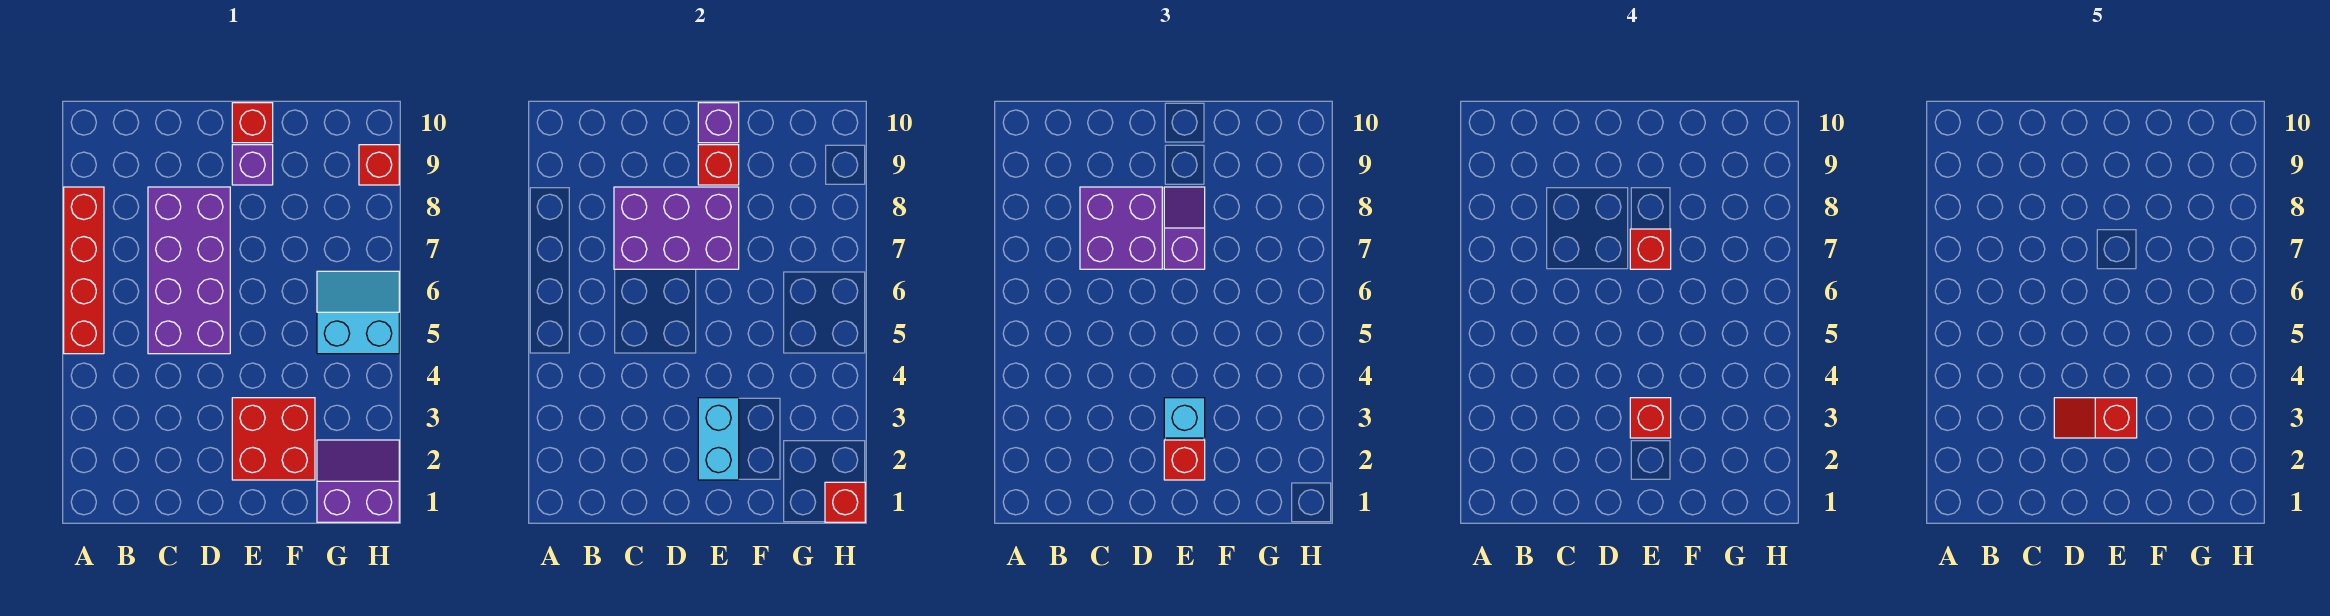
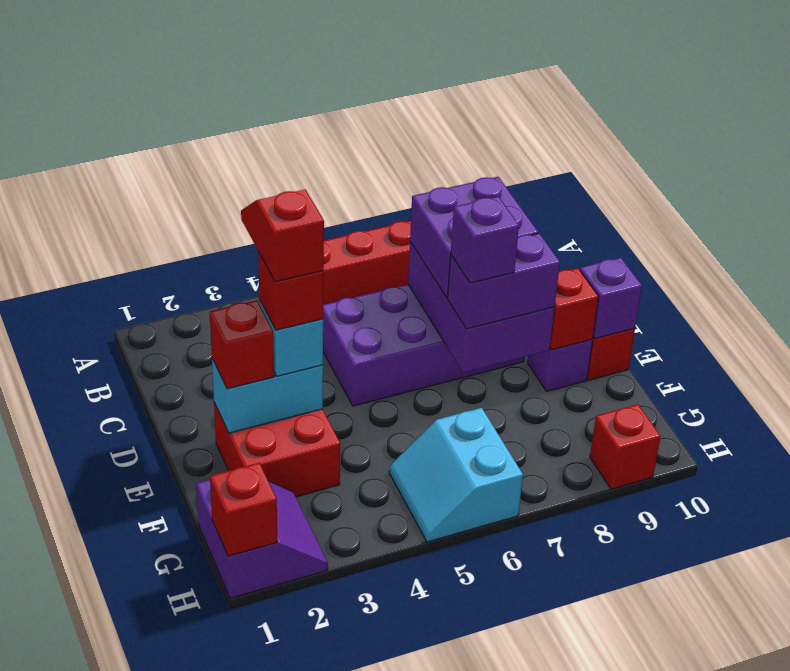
purple 1x2 slope [1164,187,1205,269] -> purple 1x2 brick [448,233,560,329]
red 1x1 brick [1630,229,1671,269] -> purple 1x1 brick [451,197,519,283]
cyan 2x2 slope [317,271,399,354] -> cyan 2x2 slope turned to [389,408,523,542]

